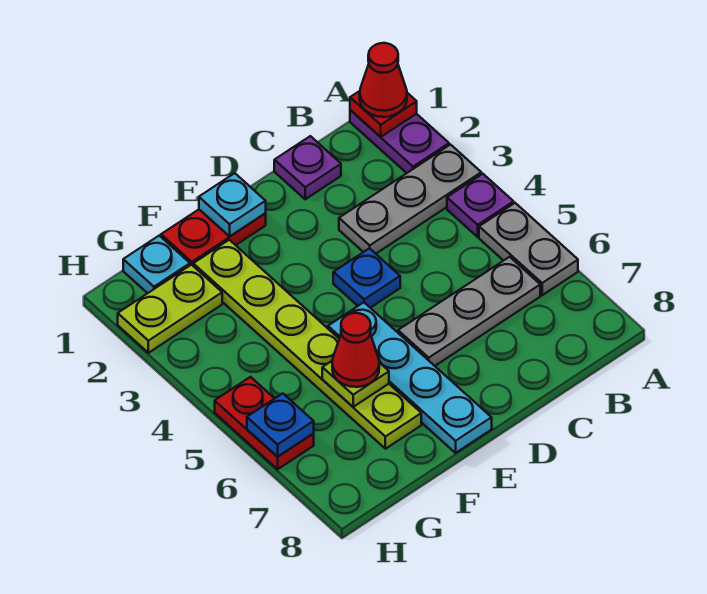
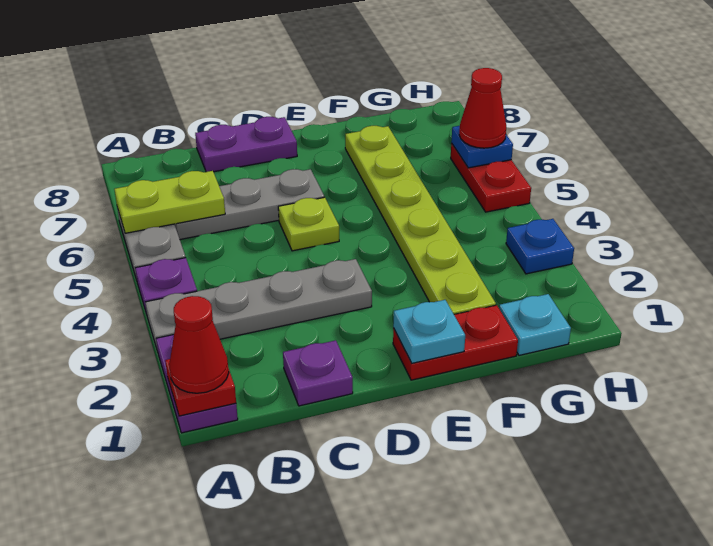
grey 1x3 plate [339,145,481,254] -> grey 1x4 plate [145,259,372,352]
none -> purple 1x2 plate [195,117,297,172]
blue 1x1 plate [333,248,400,308] -> blue 1x1 plate moved to [506,219,574,274]
cyan 1x4 plate [328,302,492,453] -> none
lime 1x1 plate [322,361,389,407] -> lime 1x1 plate moved to [278,197,339,251]
red 1x1 cone [332,313,379,387] -> red 1x1 cone moved to [459,68,506,148]
lime 1x2 plate [118,265,222,353] -> lime 1x2 plate moved to [114,171,225,233]

